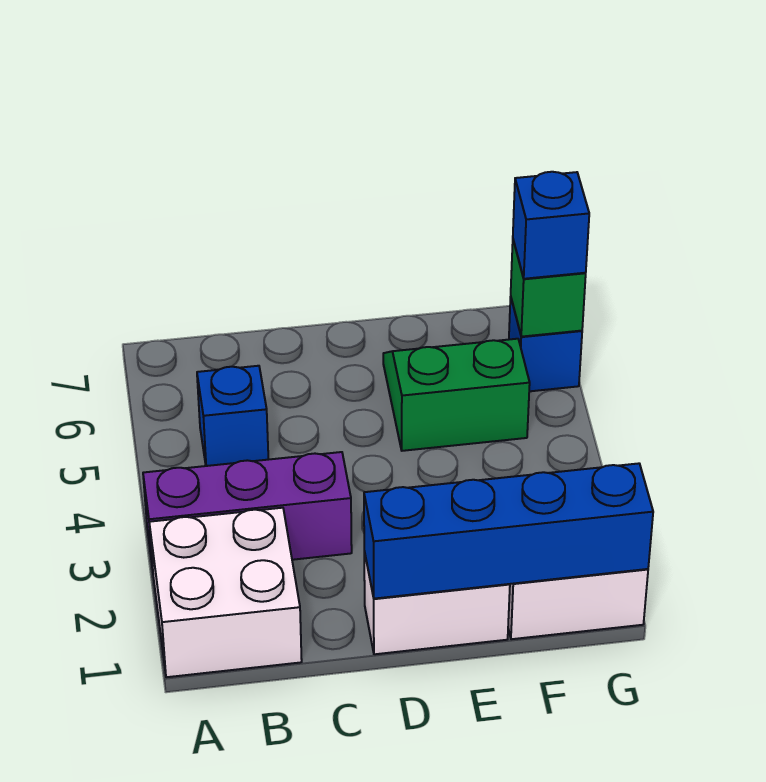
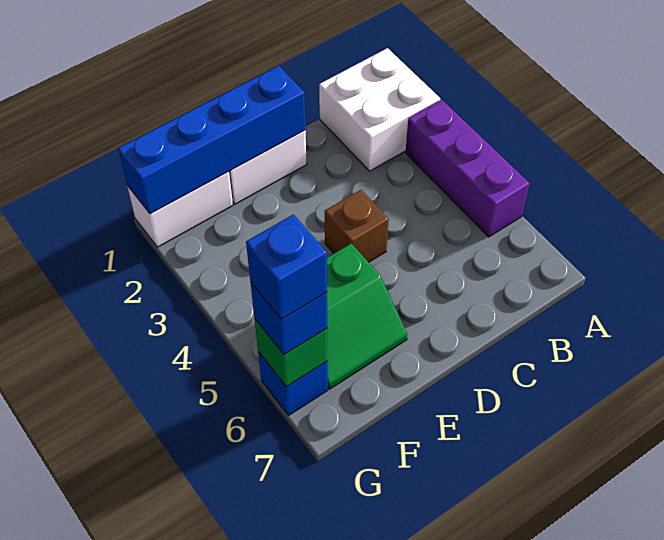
purple 1x3 brick [143,452,352,569] -> purple 1x3 brick turned to [405,100,529,237]
blue 1x1 brick [197,366,268,466] -> blue 1x1 brick moved to [246,215,327,319]
none -> brown 1x1 brick [325,190,389,262]

